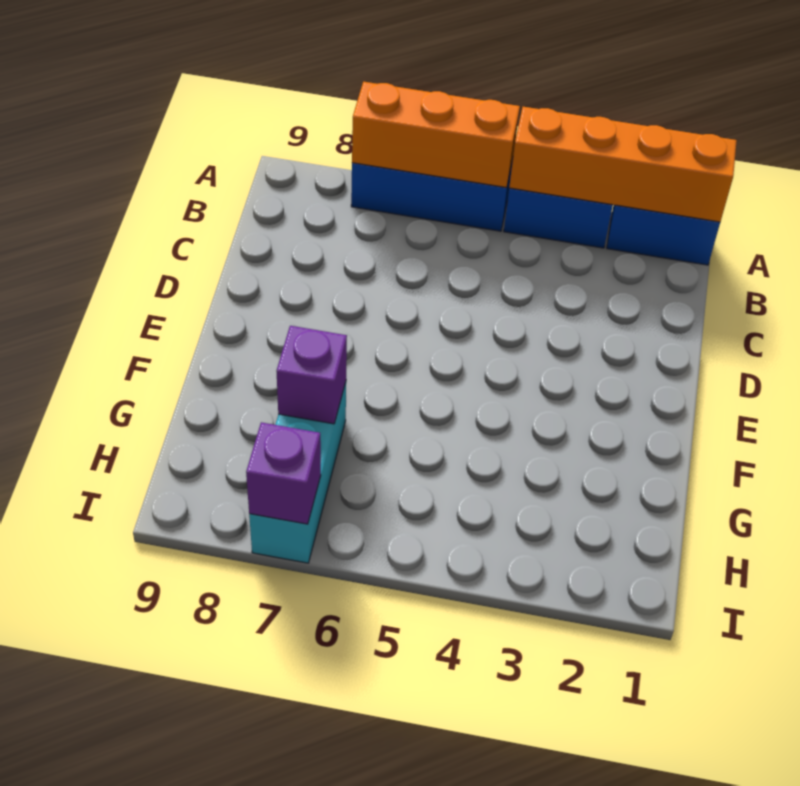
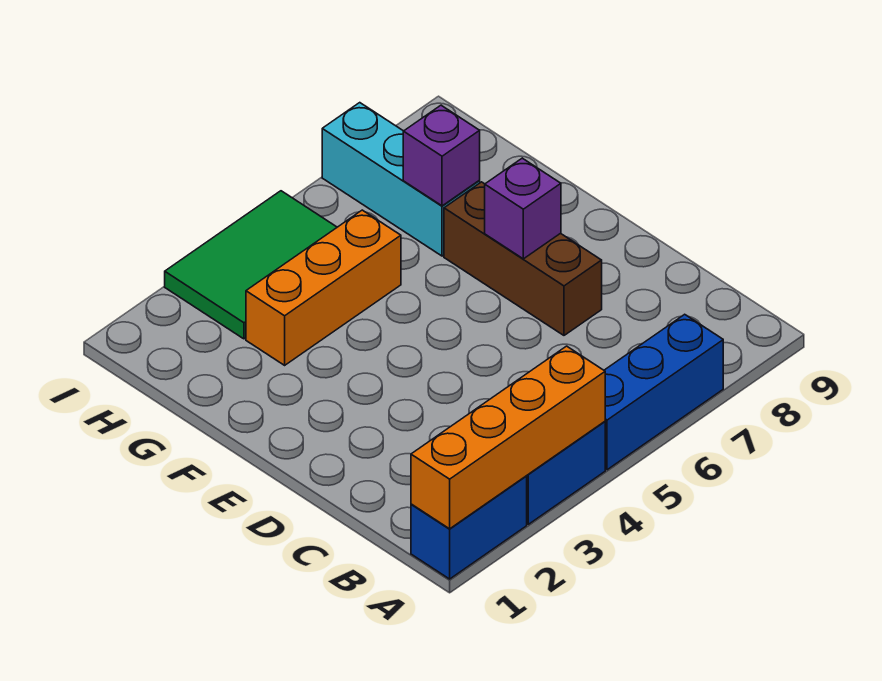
orange 1x3 brick [352,82,520,188] -> orange 1x3 brick moved to [246,210,401,365]
none -> brown 1x3 brick [444,182,602,335]
none -> green 2x3 tile [165,191,337,339]
purple 1x1 brick [246,422,321,524] -> purple 1x1 brick moved to [485,158,561,259]

